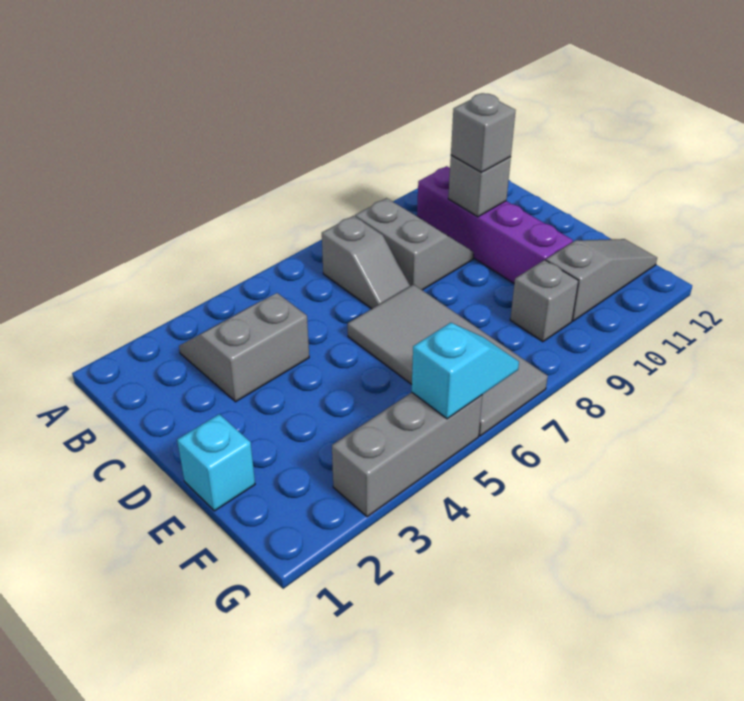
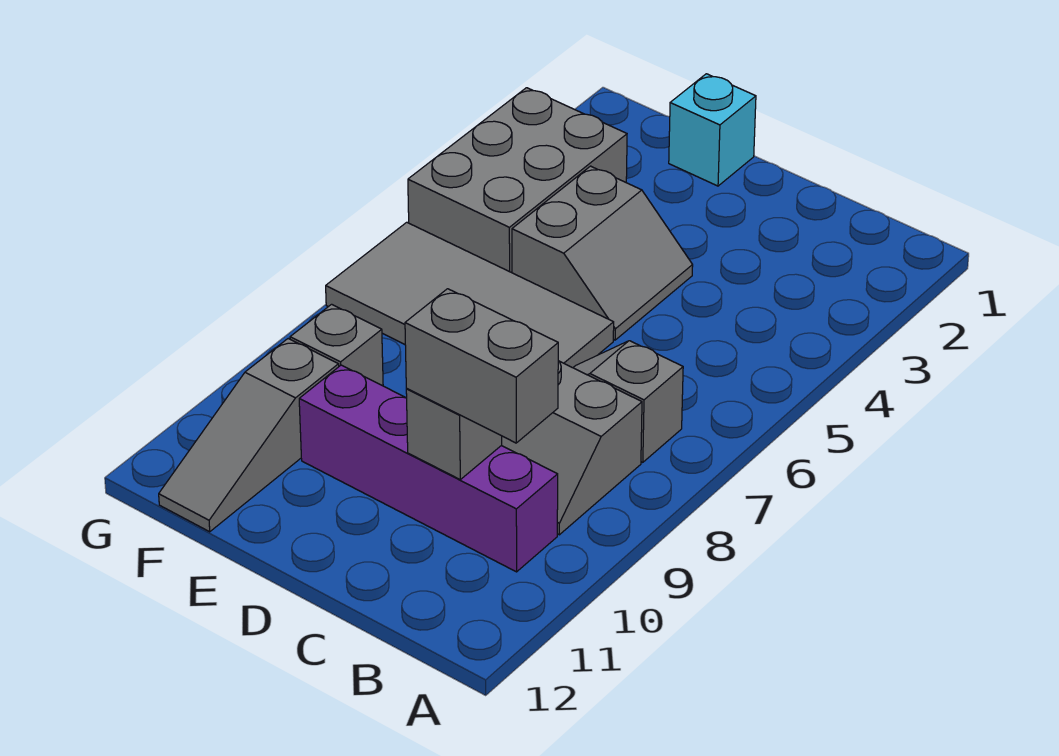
grey 2x2 slope [179,293,309,402] -> grey 2x2 slope moved to [512,166,693,340]
grey 1x1 brick [451,93,516,173] -> grey 1x2 brick [405,289,558,443]
grey 1x3 brick [332,393,482,517] -> grey 2x3 brick [408,88,627,273]
cyan 1x2 slope [412,323,519,419] -> none

